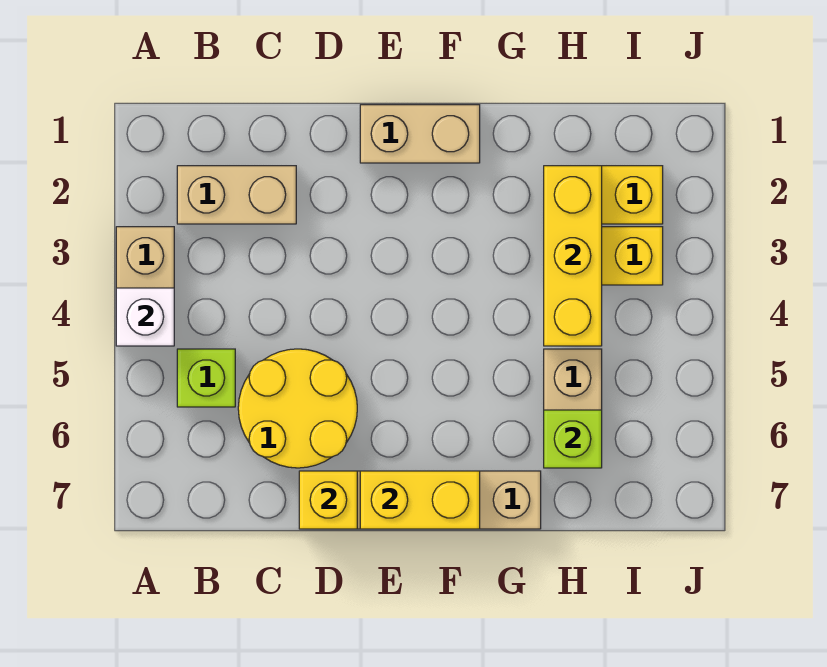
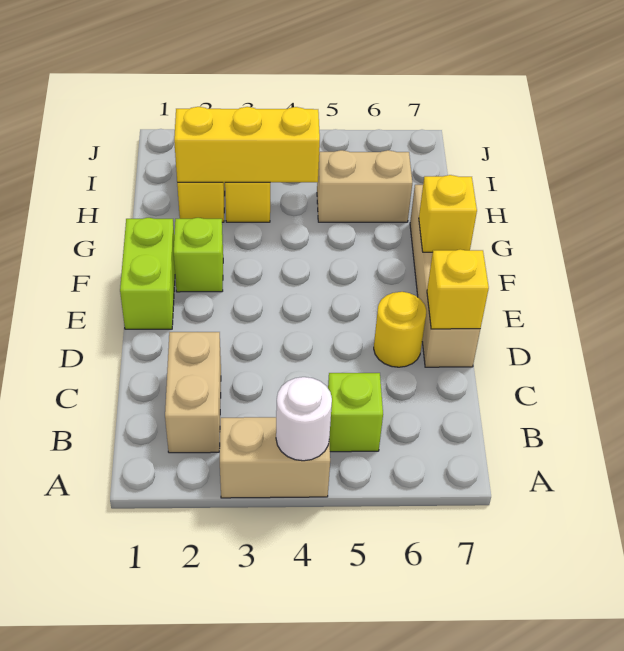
white 1x1 brick [116,288,174,346] -> white 1x1 round brick [276,377,332,461]
yellow 2x2 round brick [238,349,357,468] -> yellow 1x1 round brick [374,292,426,367]
tan 1x2 brick [360,105,480,163] -> lime 1x2 brick [120,218,175,329]
yellow 1x2 brick [360,471,480,529] -> yellow 1x1 brick [419,175,477,252]
lime 1x1 brick [544,410,602,468] -> lime 1x1 brick moved to [174,218,223,292]

